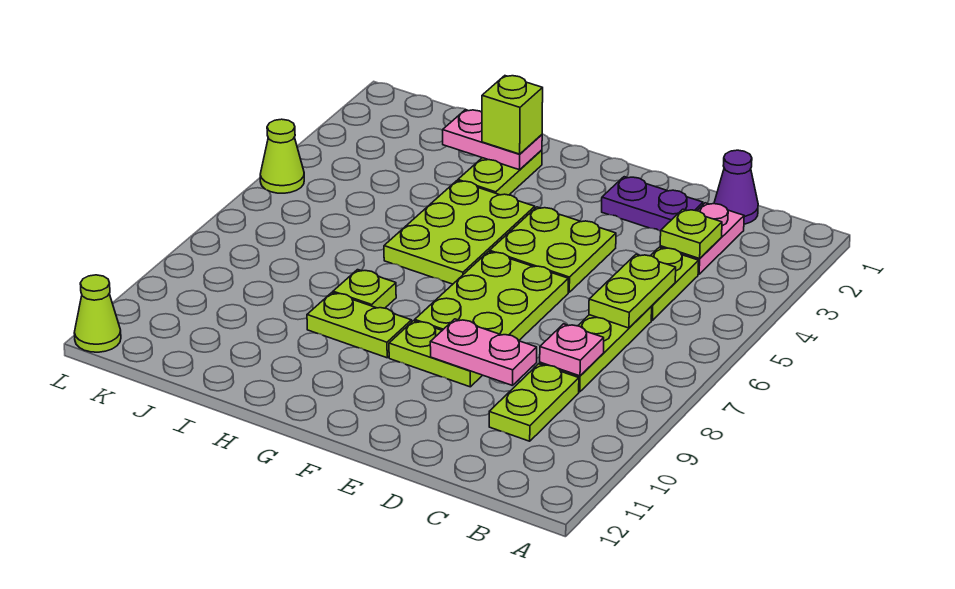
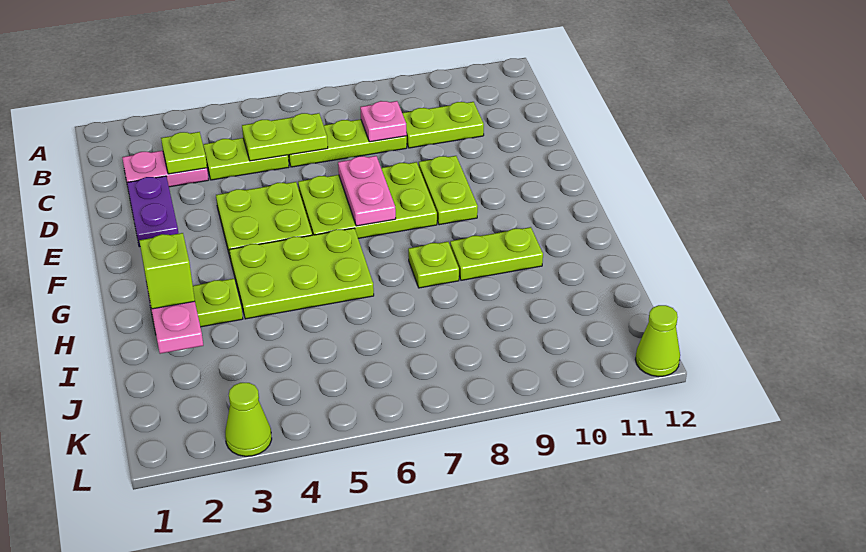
purple 1x1 cone [714,150,758,224] -> none
pink 1x2 plate [430,319,537,386] -> pink 1x2 plate moved to [338,156,396,226]
lime 1x2 plate [307,293,412,358] -> lime 1x2 plate turned to [450,227,543,280]
lime 1x1 cone [260,119,304,193] -> lime 1x1 cone moved to [225,383,272,456]

